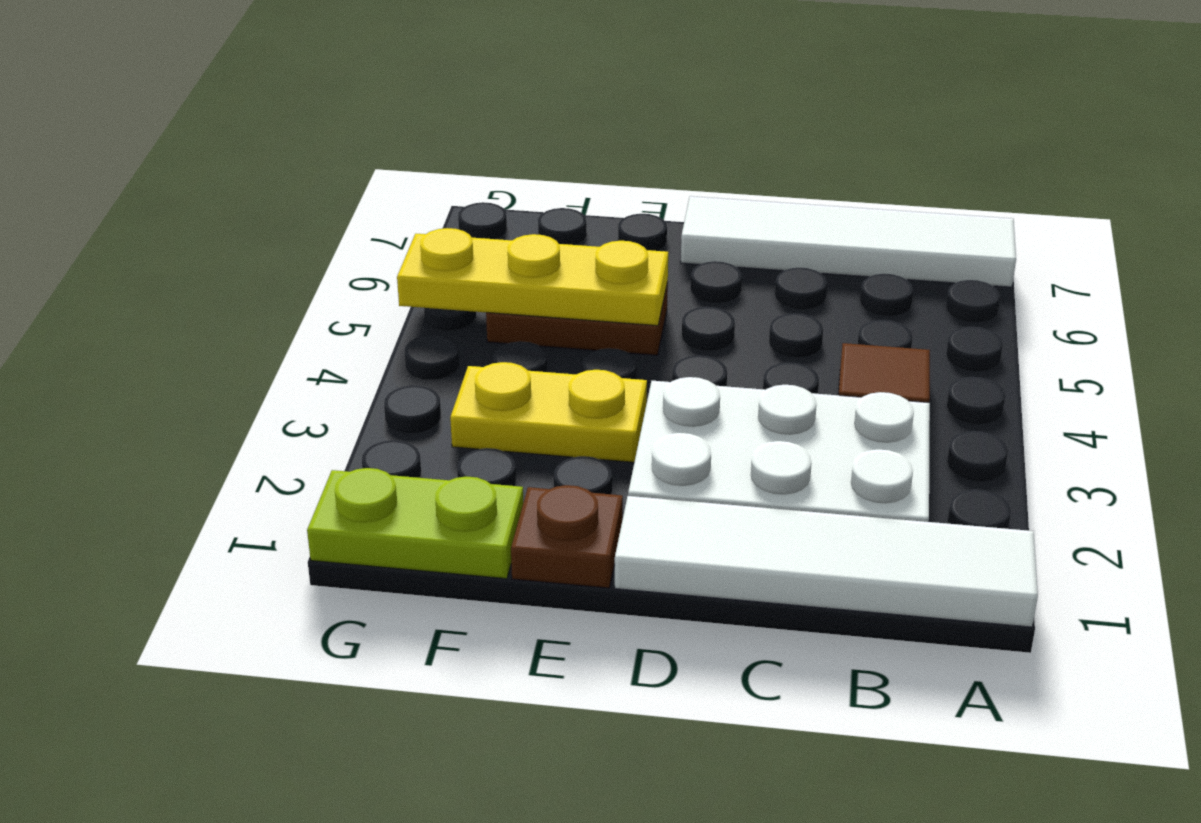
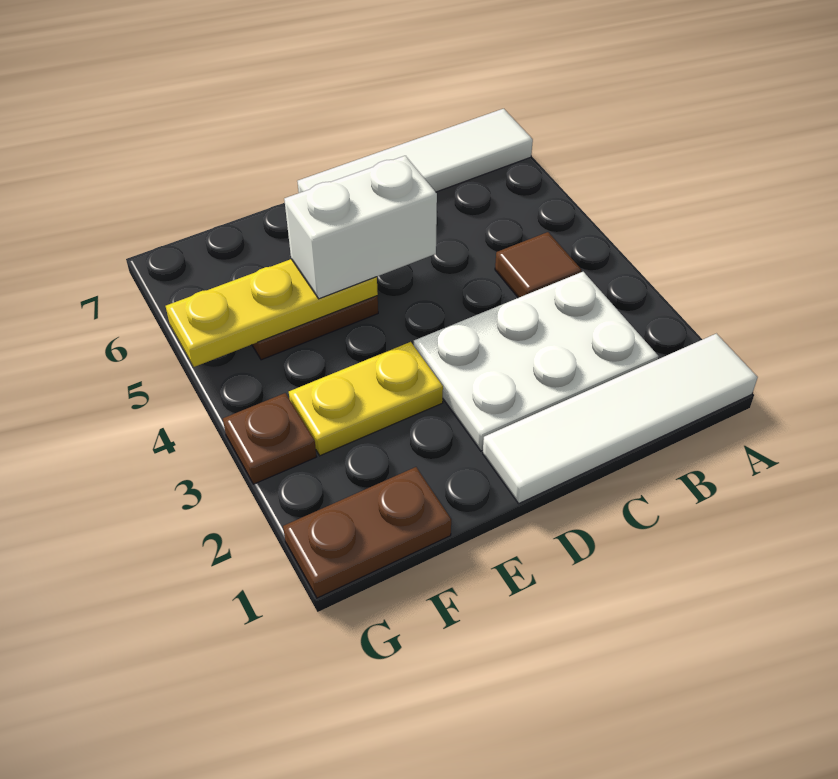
none -> white 1x2 brick [284,156,437,299]
brown 1x1 plate [511,485,623,588] -> brown 1x1 plate moved to [223,393,316,484]
lime 1x2 plate [307,468,523,579] -> brown 1x2 plate [283,467,451,598]

